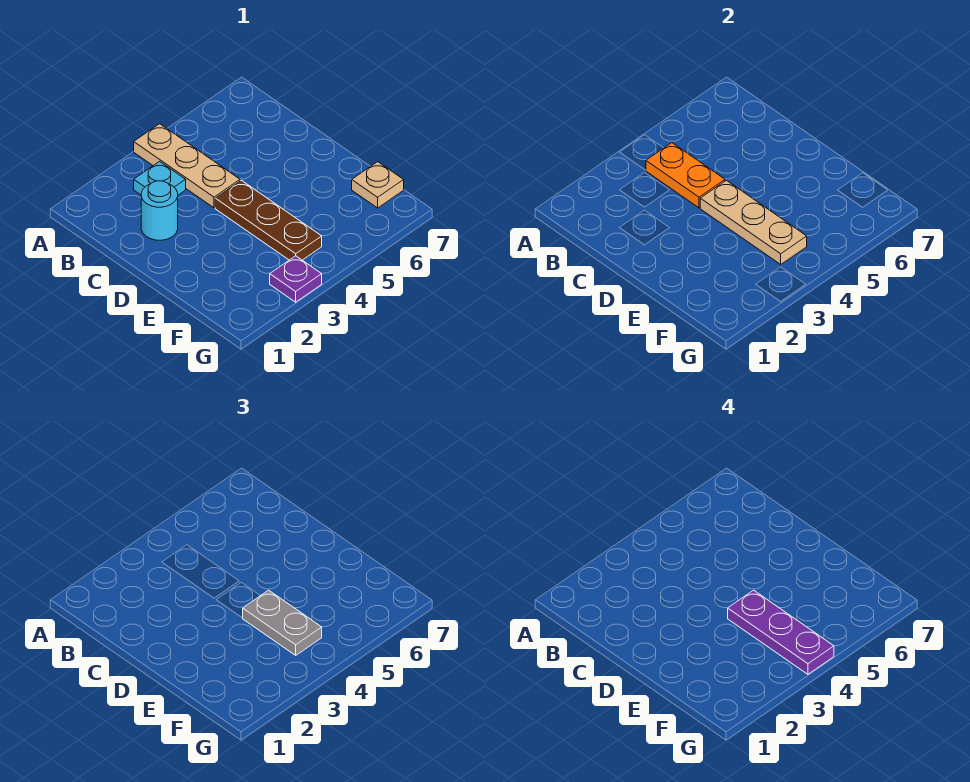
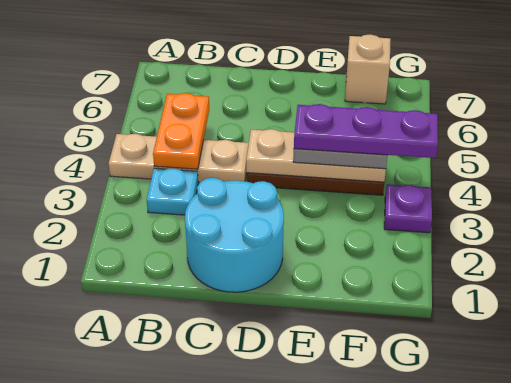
orange 1x2 plate [646,143,725,208] -> orange 1x2 plate turned to [153,93,209,169]
cyan 1x1 round brick [141,181,178,240] -> cyan 2x2 round brick [185,178,284,292]
tan 1x1 plate [352,162,404,208] -> tan 1x1 brick [345,34,391,104]

